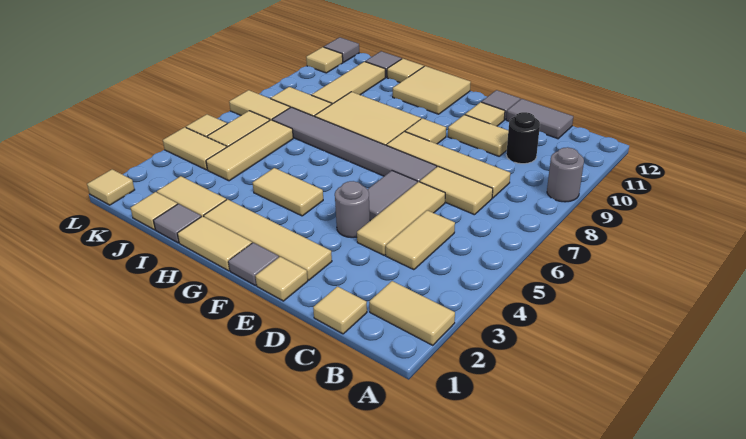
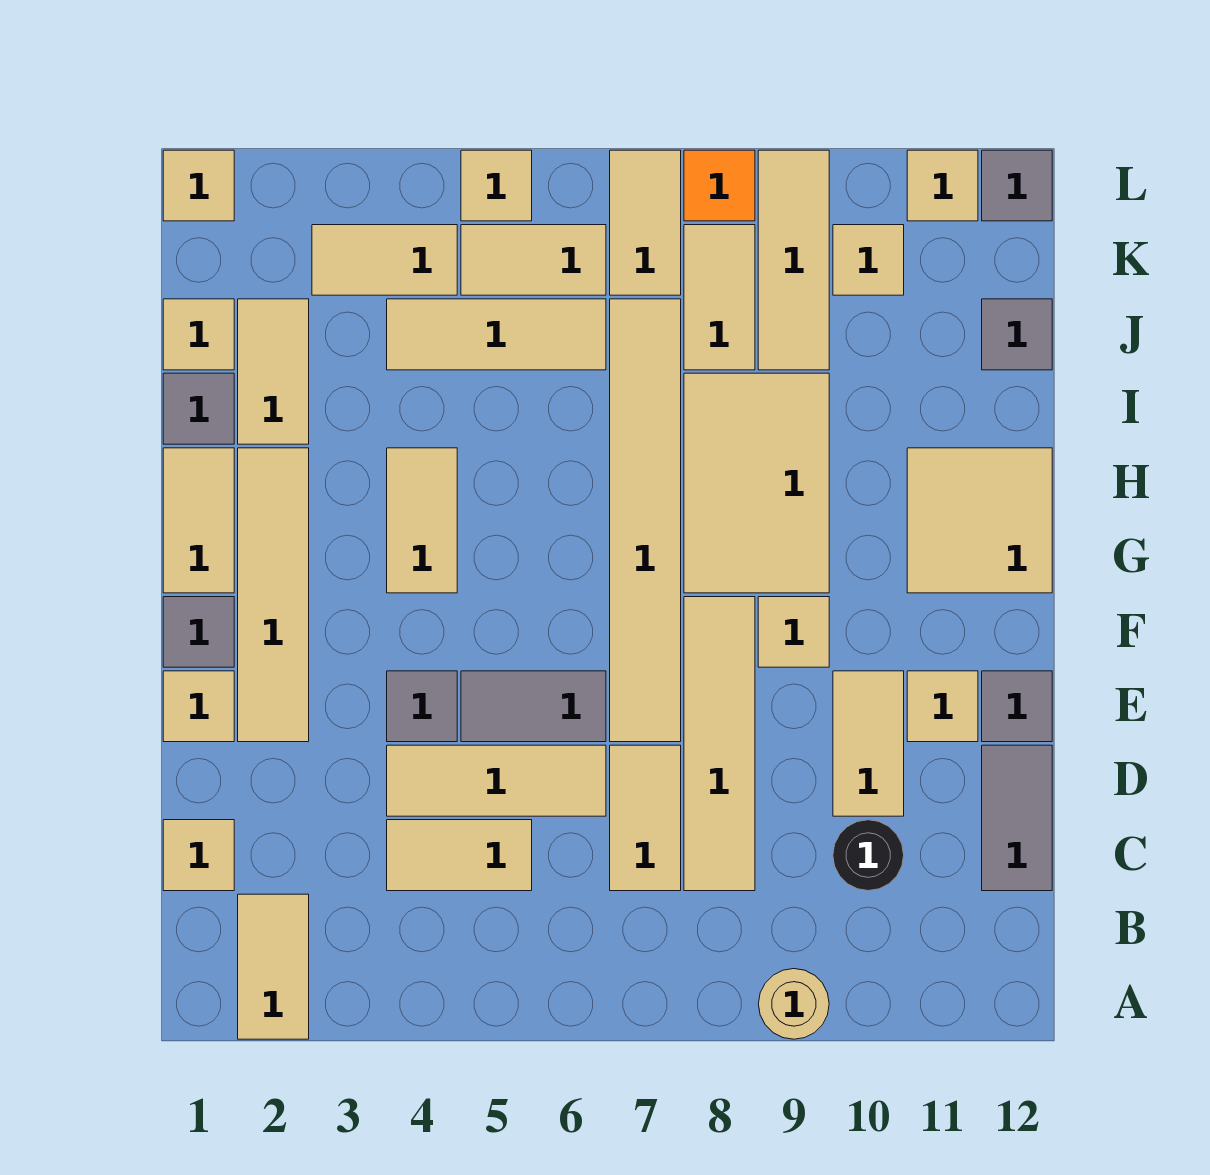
grey 1x1 round brick [547,147,584,202] -> tan 1x1 round brick [759,969,829,1039]
grey 1x1 round brick [335,181,370,238] -> grey 1x1 tile [387,671,457,742]
grey 1x6 tile [272,107,437,183] -> tan 1x6 tile [610,299,681,742]
tan 1x1 tile [387,59,424,82] -> tan 1x1 tile moved to [833,225,904,295]
tan 1x3 tile [312,62,385,104] -> tan 1x3 tile turned to [758,150,829,370]
tan 1x2 tile [163,127,227,170] -> tan 1x2 tile turned to [312,225,457,295]
none -> orange 1x1 tile [684,150,755,221]

